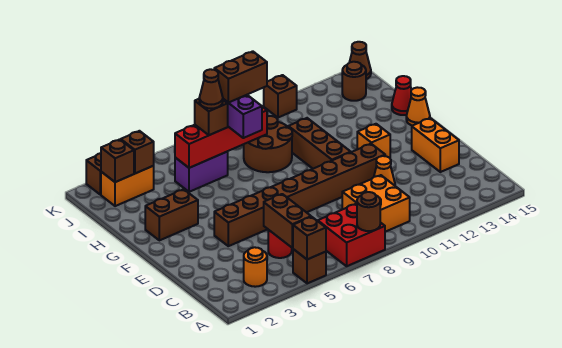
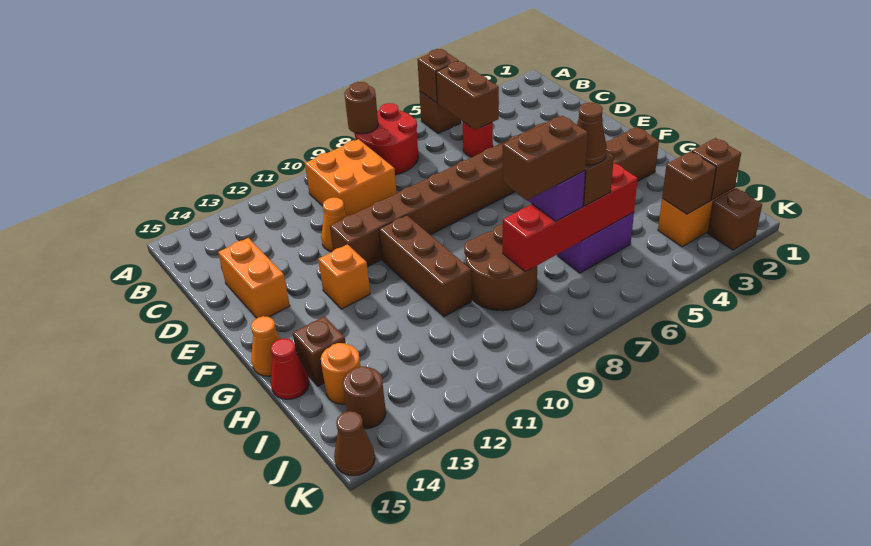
red 2x2 brick [318,204,385,266] -> red 2x2 round brick [355,103,418,175]
orange 1x1 round brick [244,247,267,287] -> orange 1x1 round brick moved to [321,343,360,404]
brown 1x1 brick [264,75,297,118] -> brown 1x1 brick moved to [293,316,346,386]

